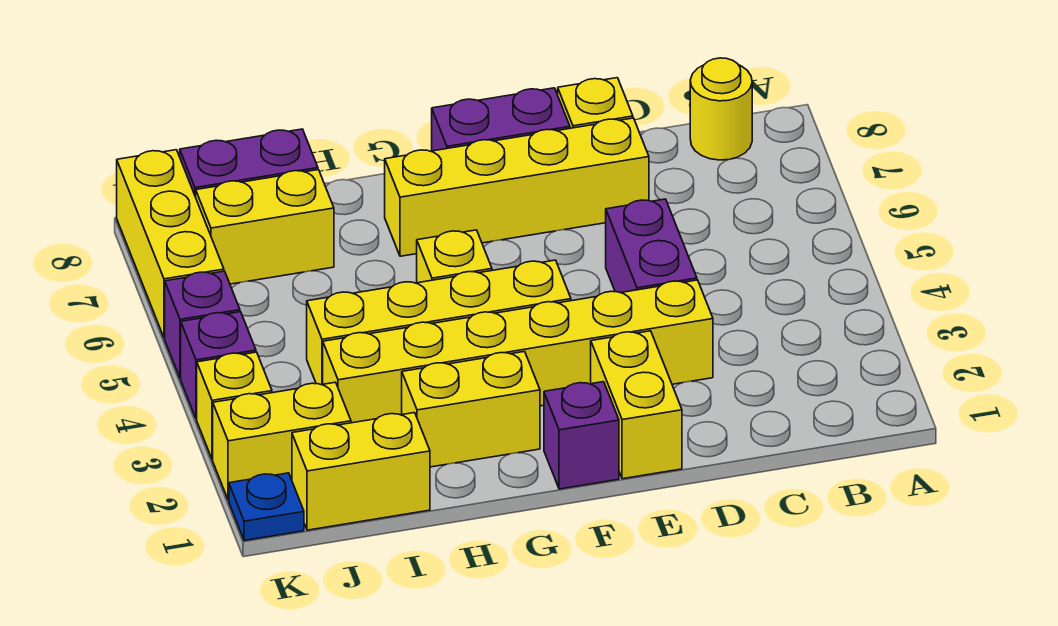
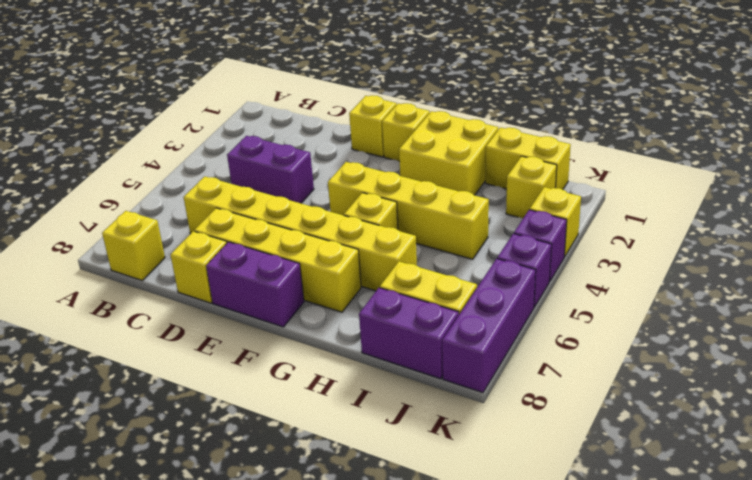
yellow 1x1 round brick [690,58,752,160] -> yellow 1x1 brick [102,211,165,280]
yellow 1x6 brick [323,280,713,423] -> yellow 1x6 brick moved to [184,177,417,291]
purple 1x2 brick [606,199,697,293] -> purple 1x2 brick turned to [227,136,314,203]
yellow 1x2 brick [591,331,682,479] -> yellow 1x1 brick [349,95,397,157]
purple 1x1 brick [544,382,619,489] -> yellow 1x1 brick [382,103,430,161]
yellow 1x2 brick [402,351,540,467] -> yellow 2x2 brick [399,111,498,195]
yellow 1x2 brick [213,382,351,500] -> yellow 1x1 brick [506,156,557,218]
blue 1x1 plate [229,473,304,541] -> none
yellow 1x3 brick [117,150,224,338] -> purple 1x3 brick [442,259,536,393]

